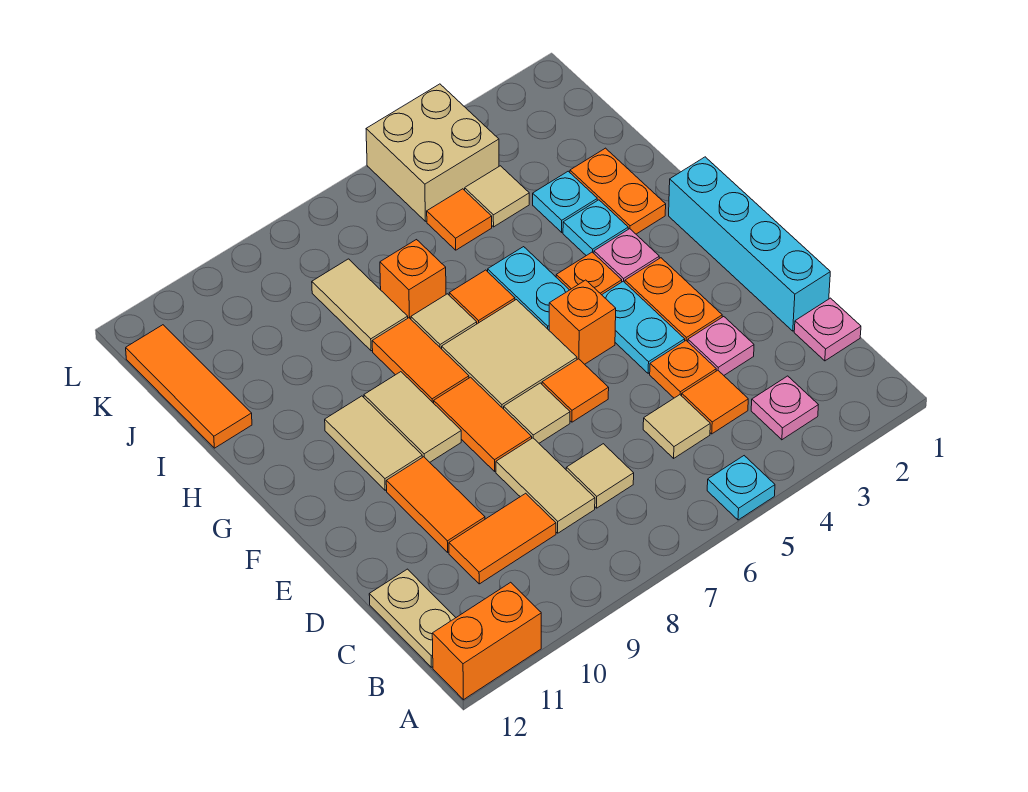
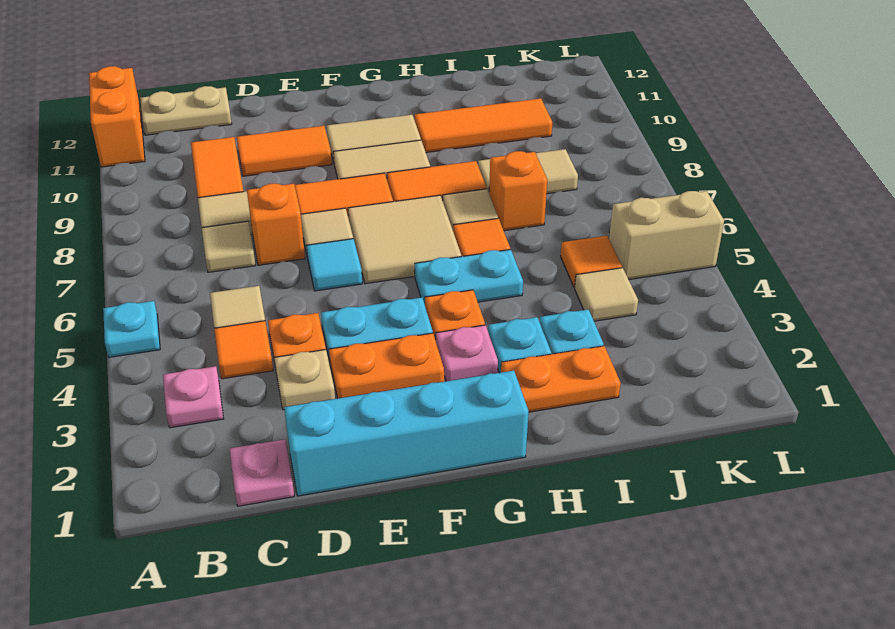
pink 1x1 plate [688,317,754,375] -> tan 1x1 plate [274,350,335,410]
orange 1x1 tile [542,359,609,422] -> cyan 1x1 tile [306,239,362,291]
orange 1x1 brick [549,280,616,364] -> orange 1x1 brick moved to [247,184,305,265]
orange 1x3 tile [126,325,252,448] -> orange 1x3 tile moved to [415,98,552,152]
tan 2x2 brick [366,84,499,221] -> tan 1x2 brick [609,191,724,280]

